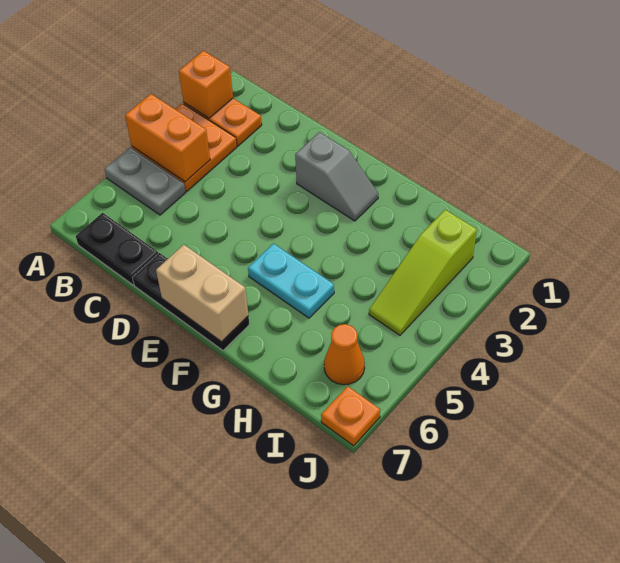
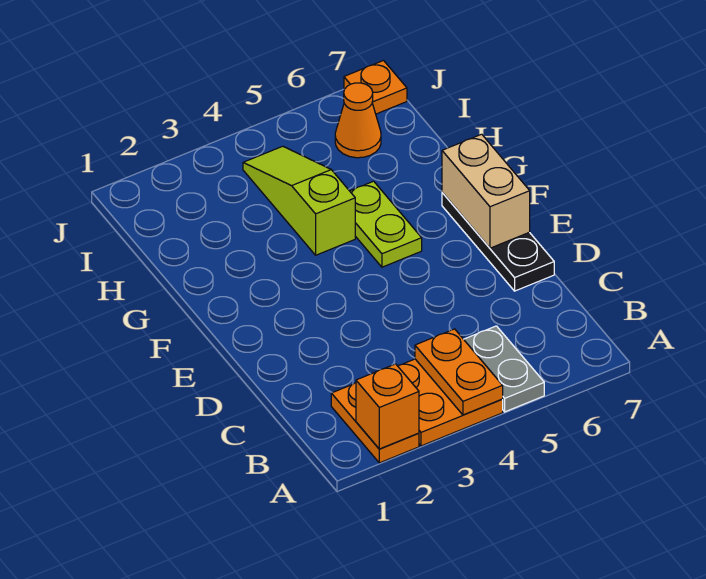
orange 1x2 brick [125,94,210,182] -> orange 1x2 plate [415,329,503,415]
black 1x2 plate [76,213,158,285] -> none
grey 1x2 slope [295,132,378,221] -> none
cyan 1x2 plate [248,244,334,318] -> lime 1x2 plate [350,181,422,267]
lime 1x3 slope [369,210,477,335] -> lime 1x3 slope turned to [243,146,355,255]

